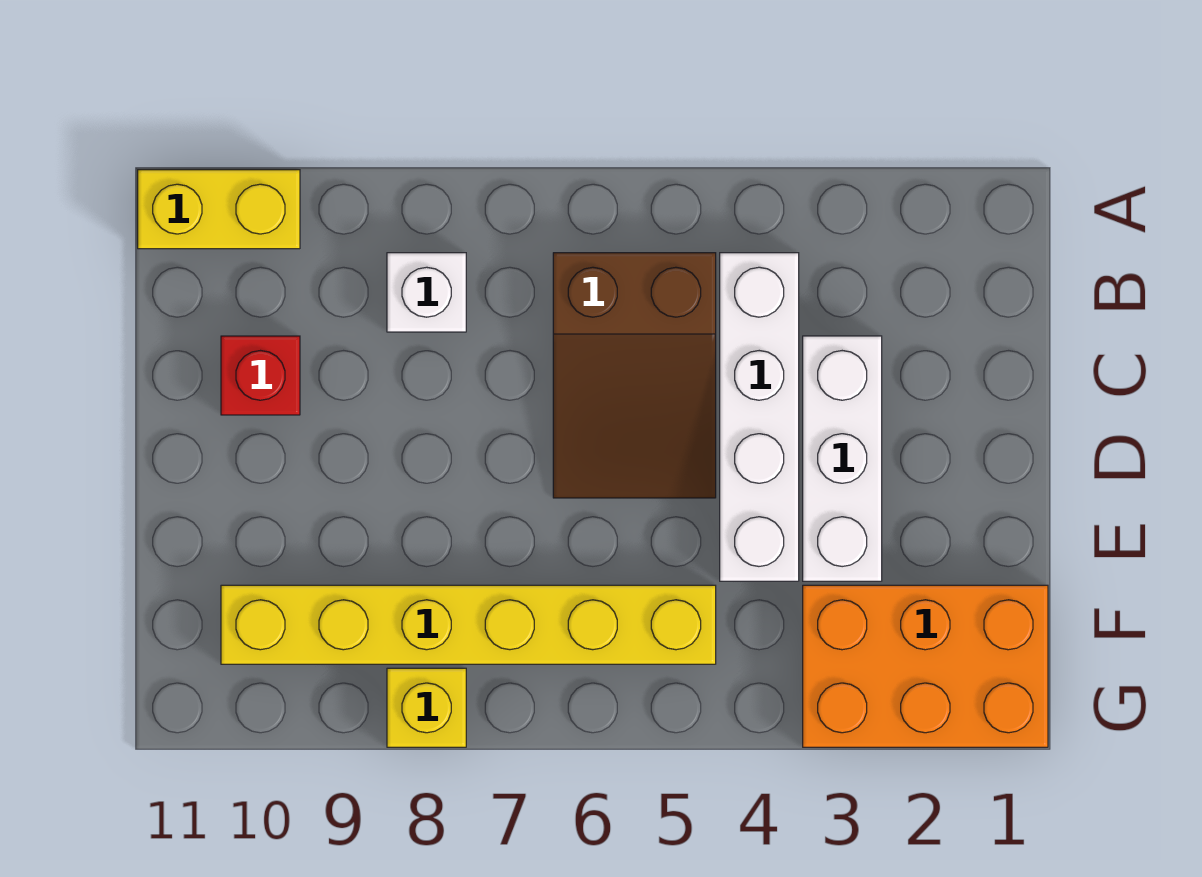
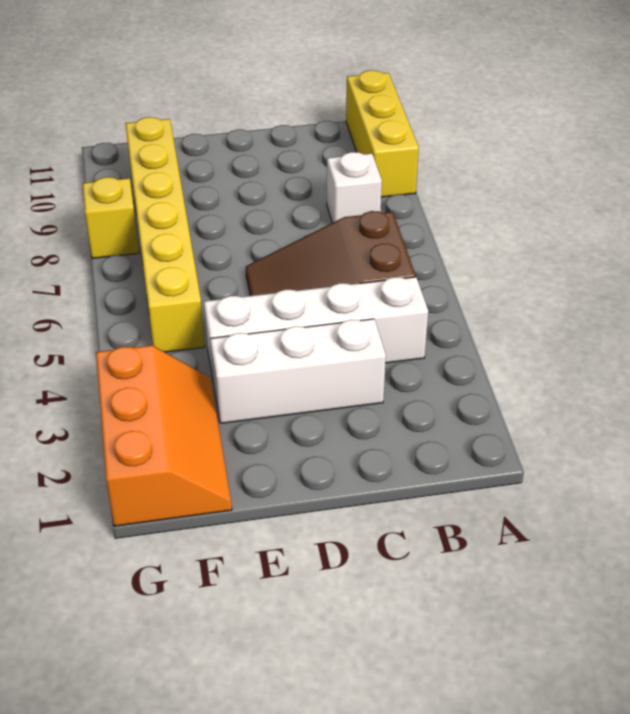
yellow 1x2 brick [138,170,300,249] -> yellow 1x3 brick [346,70,419,197]
red 1x1 brick [221,336,300,415] -> none
orange 2x3 brick [803,585,1048,747] -> orange 2x3 slope [96,345,232,526]

